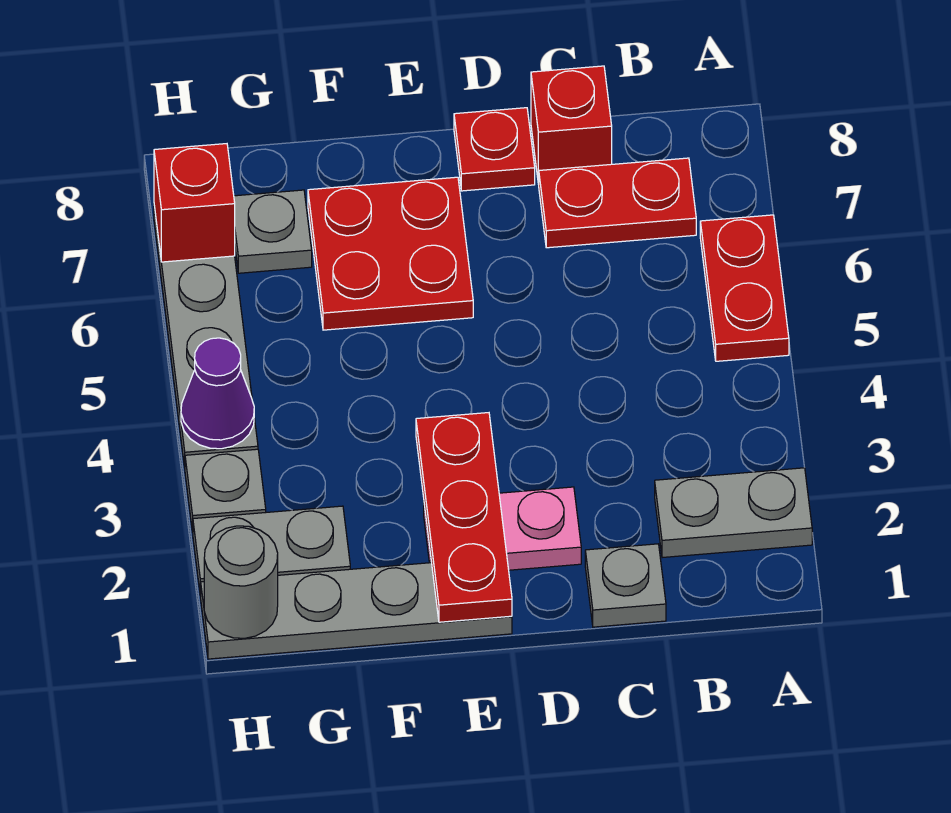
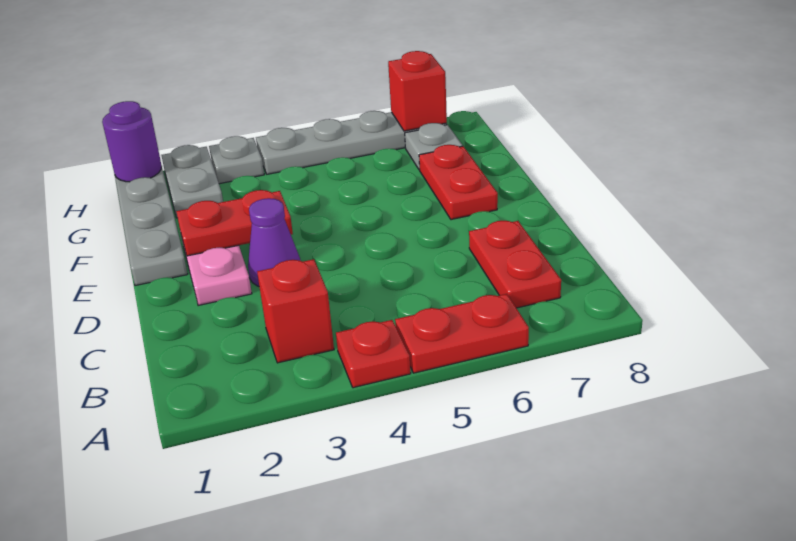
grey 1x2 plate [655,468,812,558] -> none
grey 1x1 plate [585,544,666,627] -> none
red 1x1 brick [531,66,612,184] -> red 1x1 brick moved to [257,259,334,363]
red 1x1 plate [454,108,535,191] -> red 1x1 plate moved to [336,320,411,388]
red 1x3 plate [416,413,512,622] -> red 1x2 plate [176,190,293,256]
red 2x2 plate [308,177,473,330] -> red 1x2 plate [419,145,498,220]
grey 1x1 round brick [204,526,278,638] -> purple 1x1 round brick [102,101,162,182]
purple 1x1 cone [181,338,254,449] -> purple 1x1 cone moved to [248,198,300,286]

